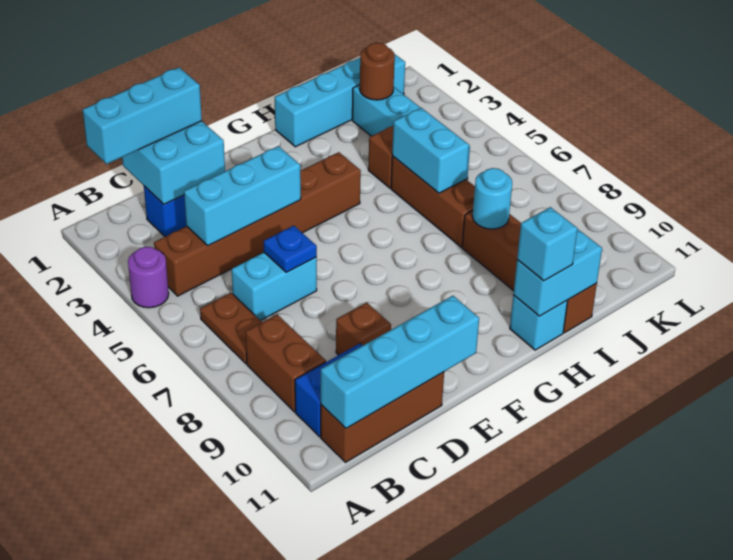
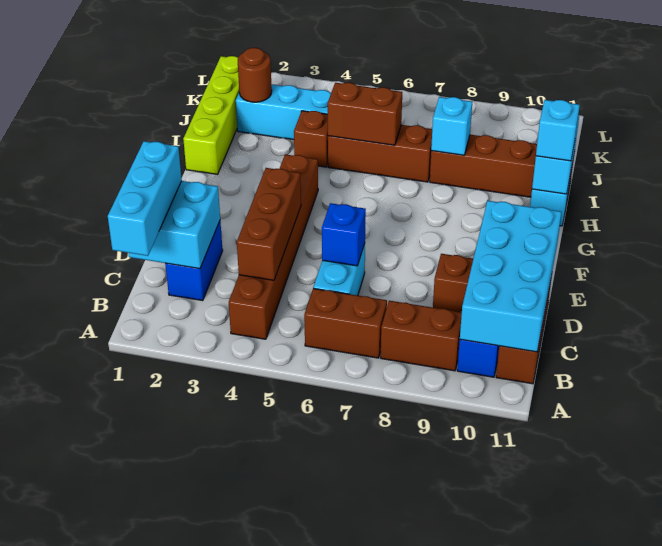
purple 1x1 round brick [128,247,169,308] -> none
brown 1x2 plate [200,293,262,364] -> brown 1x2 brick [304,288,387,358]
cyan 1x4 brick [321,296,479,428] -> cyan 2x4 brick [460,201,561,352]
cyan 1x3 brick [184,146,301,245] -> brown 1x3 brick [237,168,301,280]
blue 1x1 plate [264,226,317,272] -> blue 1x1 brick [322,203,366,266]
cyan 1x4 brick [275,54,405,147] -> lime 1x4 brick [183,56,239,174]
cyan 1x2 brick [392,108,469,193] -> brown 1x2 brick [328,83,402,145]
cyan 1x1 round brick [473,168,512,229] -> cyan 1x1 brick [431,97,472,155]

